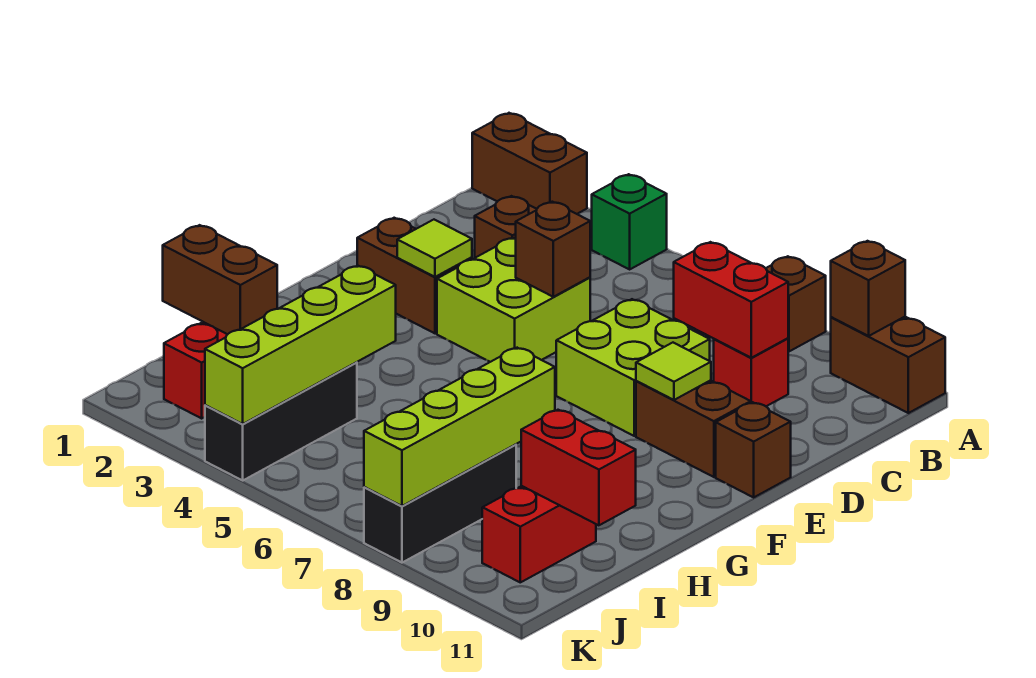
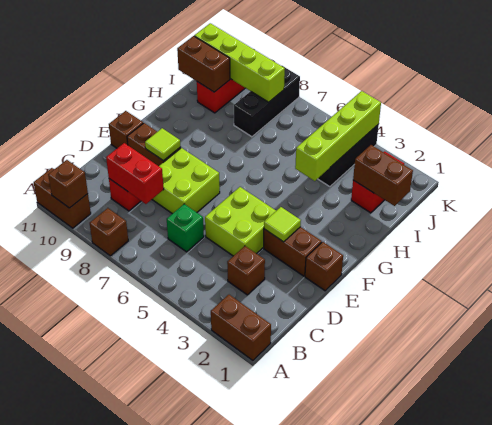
green 1x1 brick [592,174,667,269] -> green 1x1 brick moved to [167,204,204,252]
brown 1x1 brick [516,202,590,297] -> brown 1x1 brick moved to [305,242,343,291]
lime 1x4 brick [364,348,555,506] -> lime 1x4 brick turned to [194,23,285,102]
red 1x2 brick [521,410,636,525] -> brown 1x2 brick [177,36,230,92]

